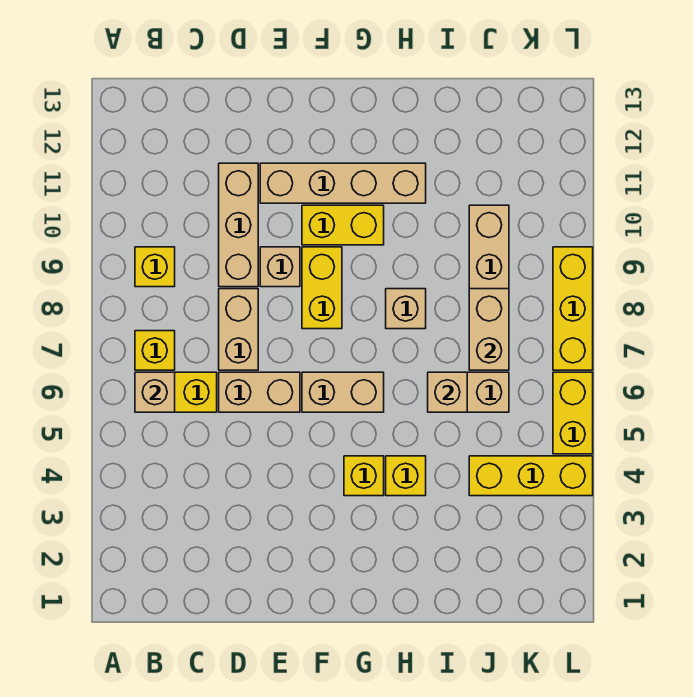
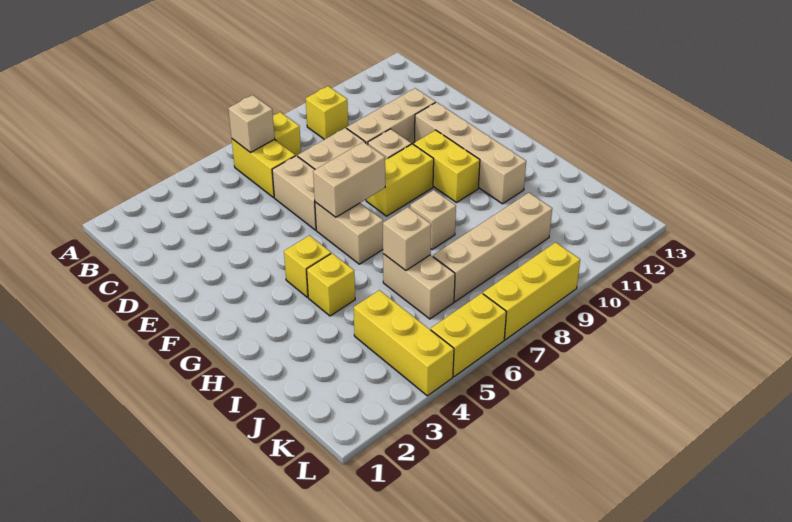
tan 1x2 brick [469,289,509,370] -> tan 1x2 brick moved to [313,142,385,217]

